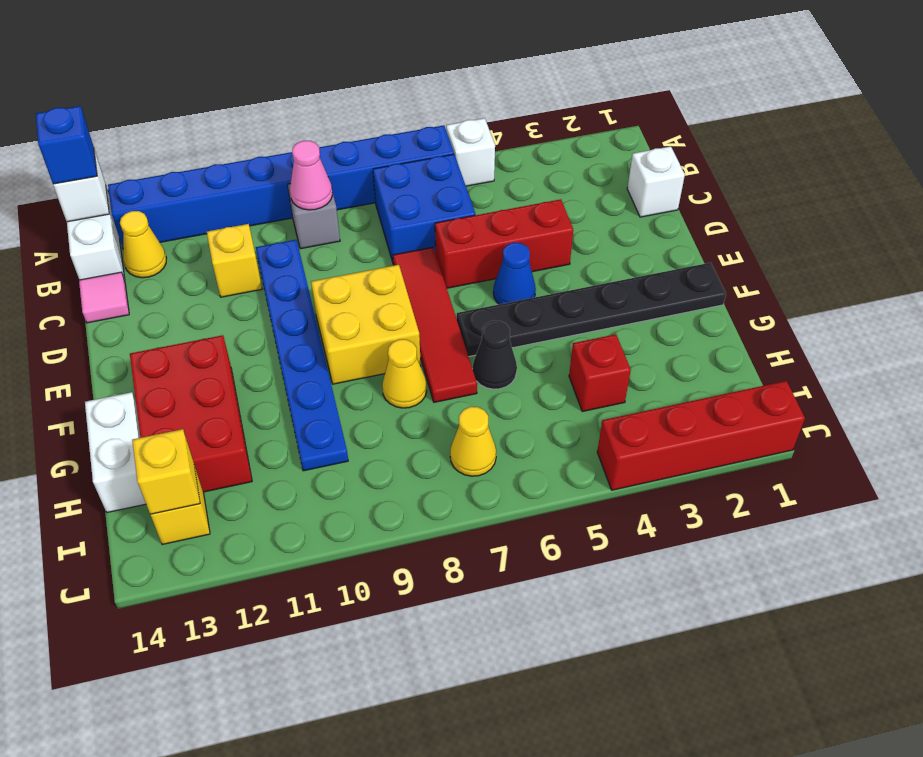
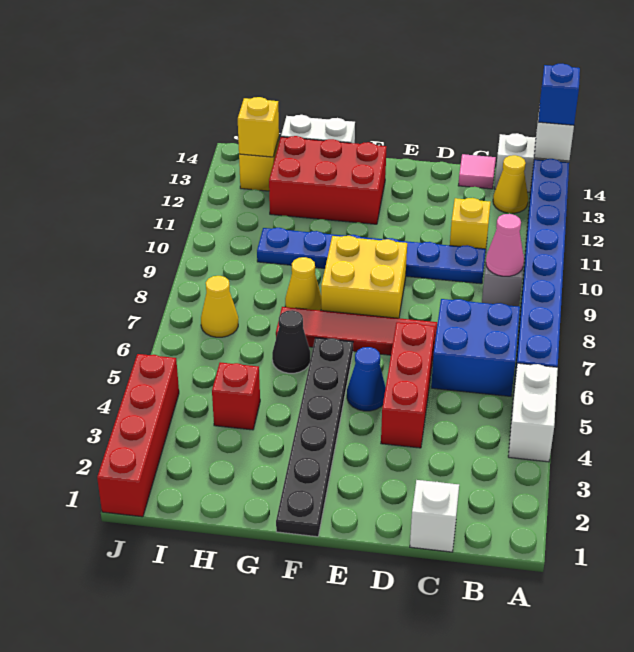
white 1x1 brick [446,118,495,186] -> white 1x2 brick [508,363,558,462]

